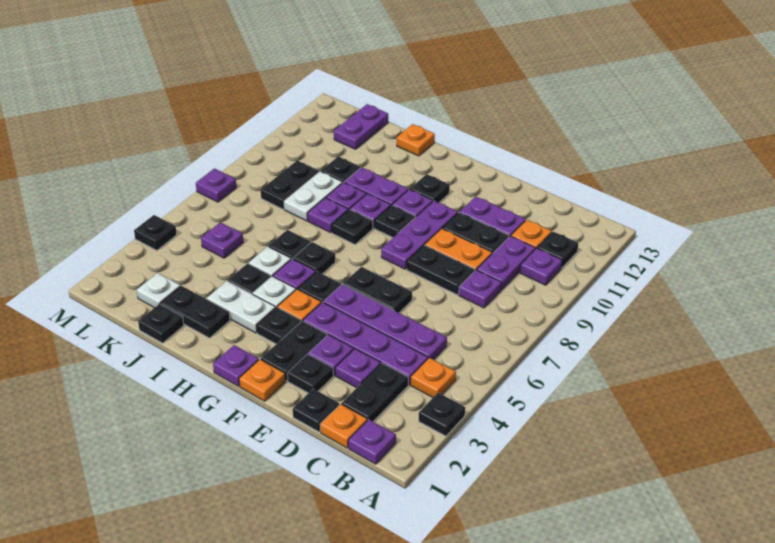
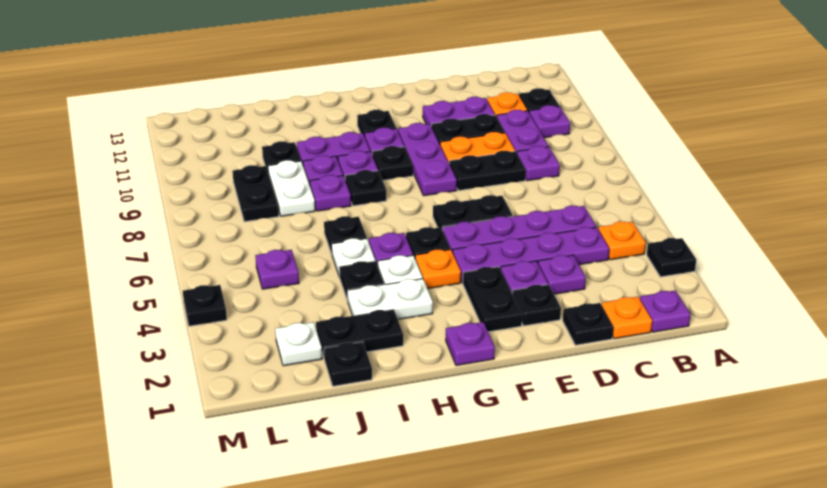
black 1x2 plate [342,363,408,421] -> none
orange 1x1 plate [239,359,286,401] -> none
black 1x1 plate [257,307,301,344] -> none
black 1x1 plate [293,242,335,274] -> none
orange 1x1 plate [397,124,435,156] -> none
purple 1x2 plate [334,104,388,149] -> none
purple 1x1 plate [196,168,236,202] -> none

